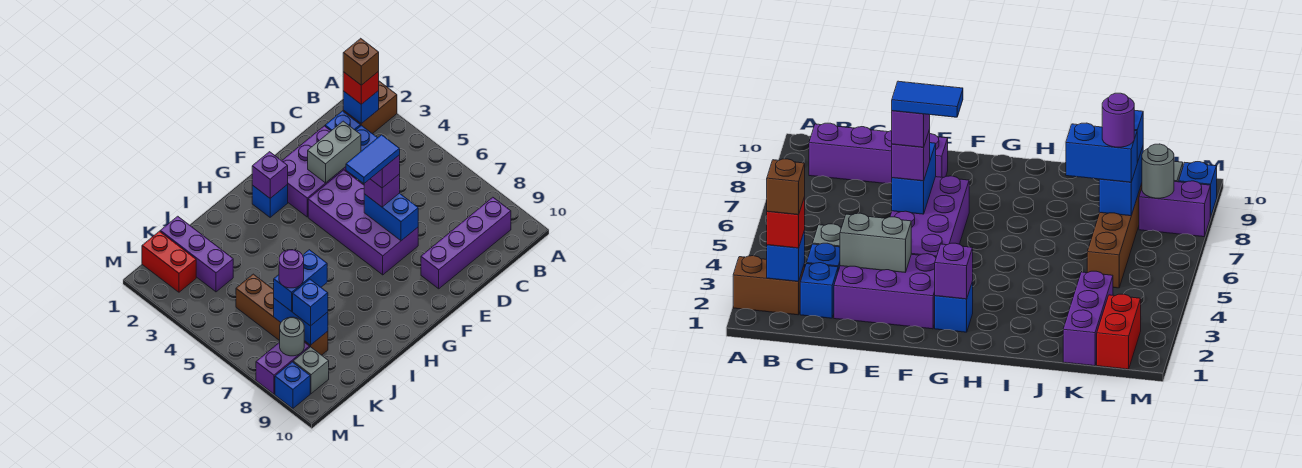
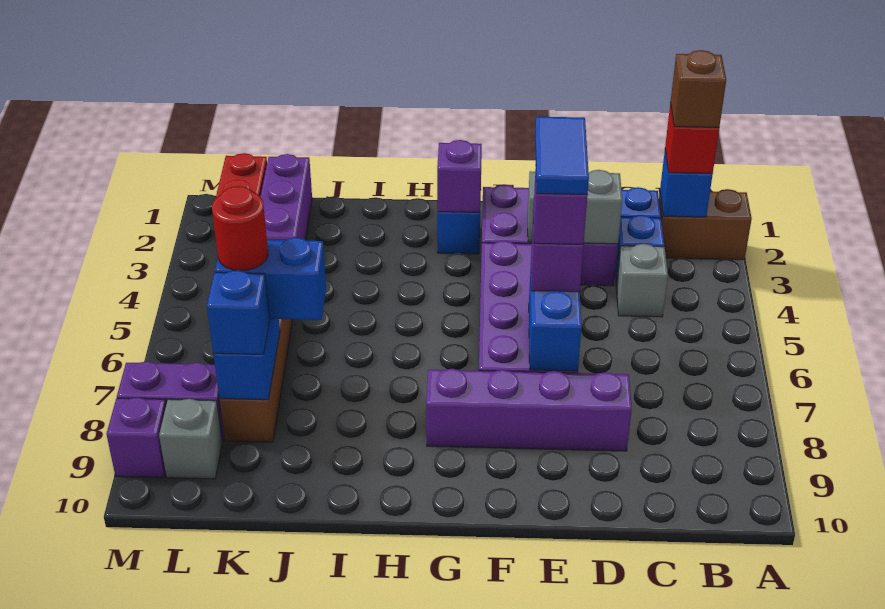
purple 1x4 brick [421,197,511,289] -> purple 1x4 brick moved to [426,369,632,451]
blue 1x2 tile [346,135,400,184] -> blue 1x2 tile turned to [535,117,589,195]
purple 1x1 round brick [279,250,304,288] -> red 1x1 round brick [212,186,268,271]
grey 1x1 round brick [280,317,304,356] -> none
blue 1x1 brick [275,362,310,408] -> purple 1x1 brick [106,398,166,478]

